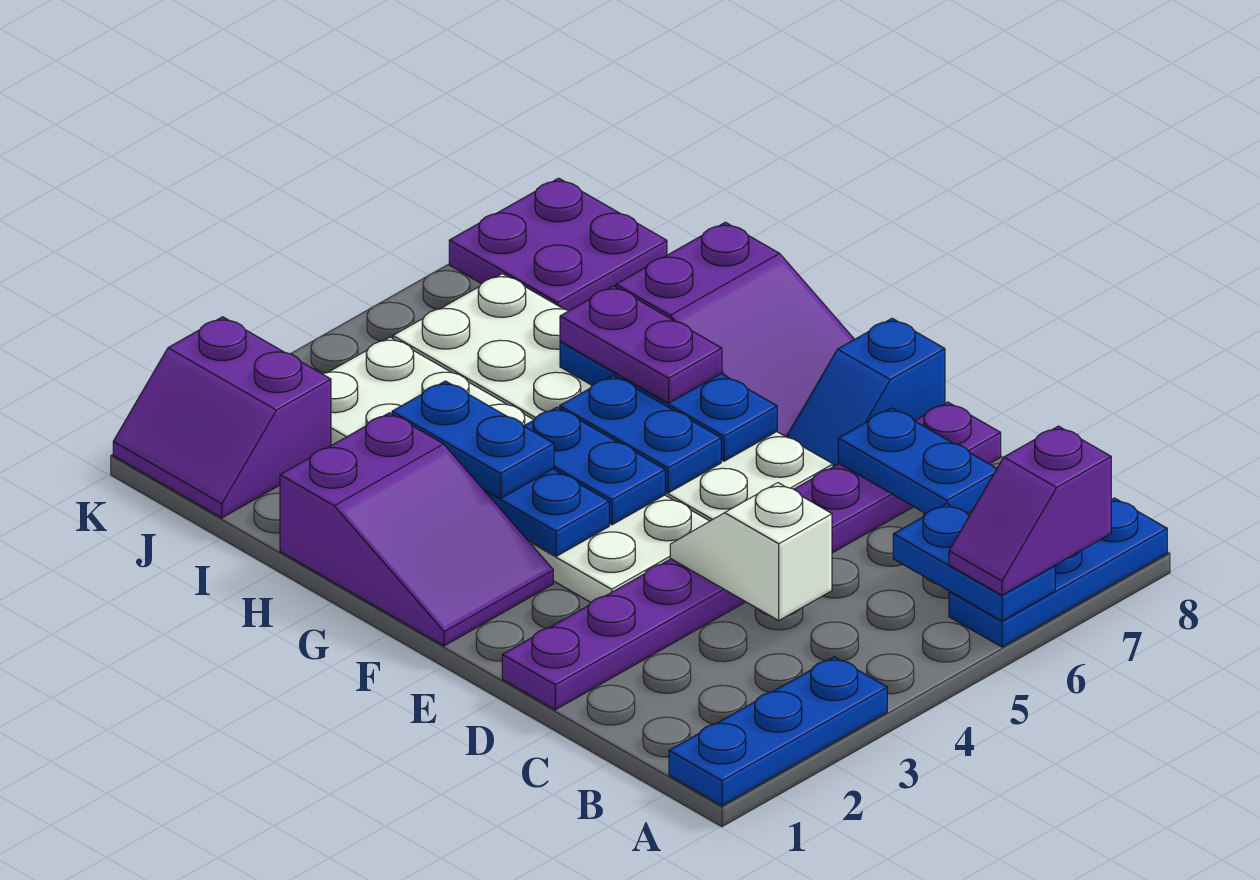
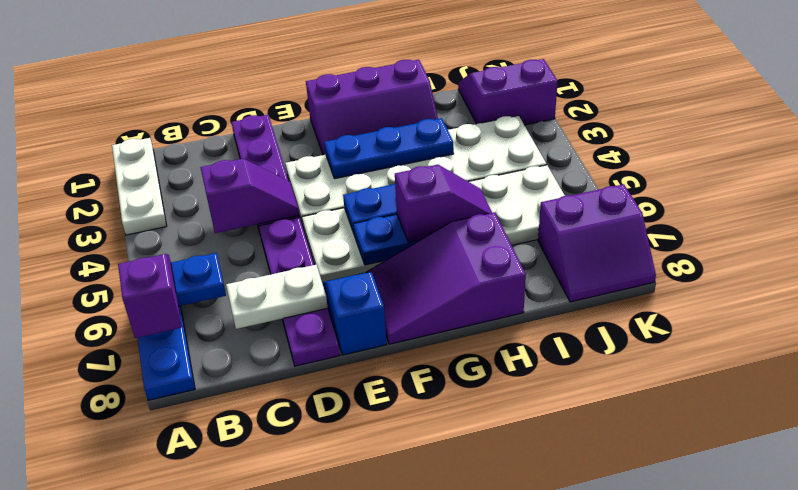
blue 1x3 plate [669,657,887,806] -> white 1x3 plate [112,138,167,235]
white 1x2 slope [670,483,832,621] -> purple 1x2 slope [200,159,299,233]
blue 1x2 plate [838,408,997,514] -> white 1x2 plate [226,265,328,329]
purple 2x3 slope [280,413,553,646] -> purple 2x3 slope turned to [306,60,438,155]
blue 1x2 plate [524,407,665,525] -> none
blue 1x2 plate [392,381,554,499] -> none
purple 1x2 plate [560,286,722,403] -> purple 1x2 slope [395,164,492,242]
purple 2x2 plate [449,178,667,311] -> purple 2x2 slope [538,184,656,302]

